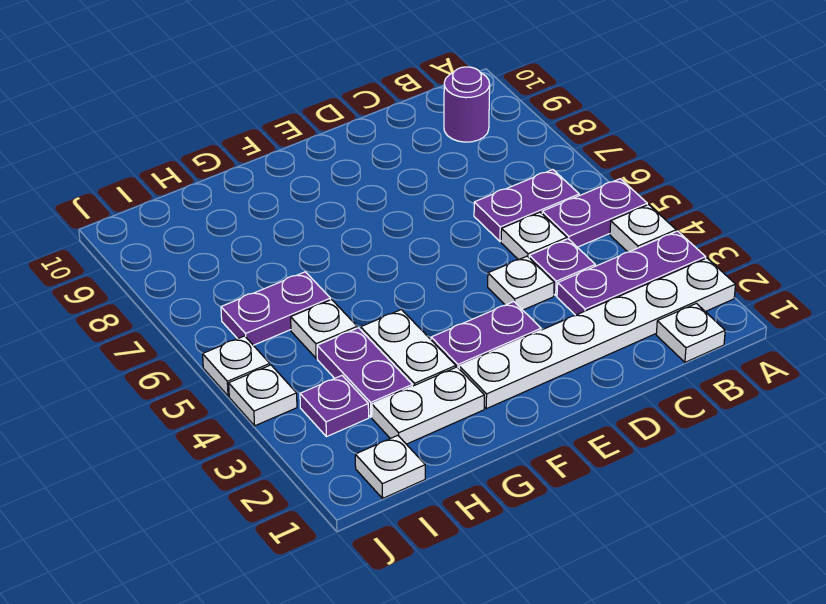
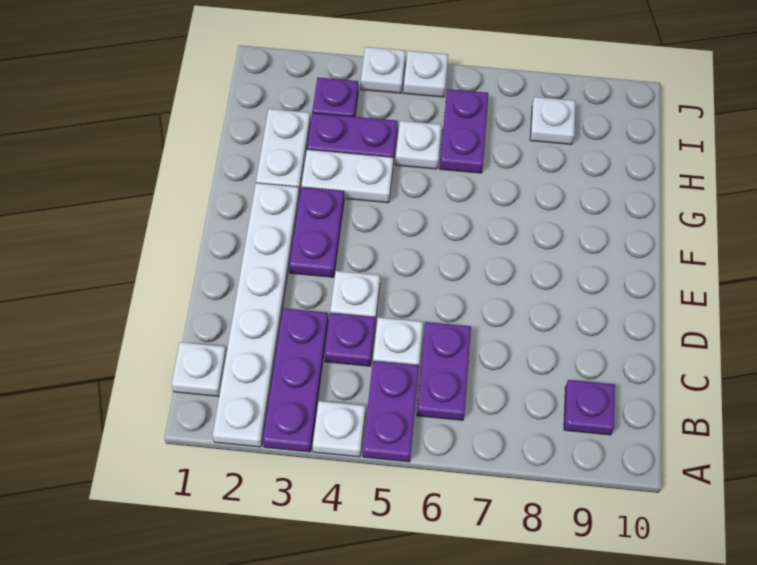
purple 1x1 round brick [444,67,490,142] -> purple 1x1 plate [564,380,615,435]
white 1x1 plate [355,435,425,498] -> white 1x1 plate moved to [530,97,576,144]

